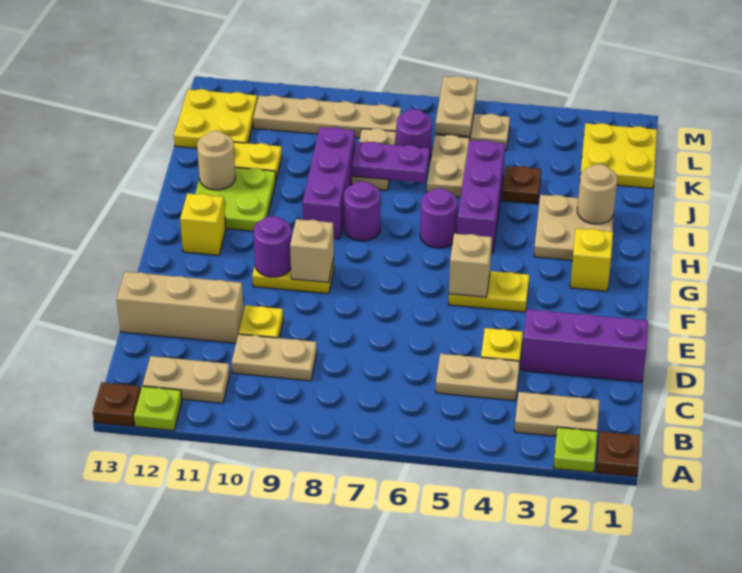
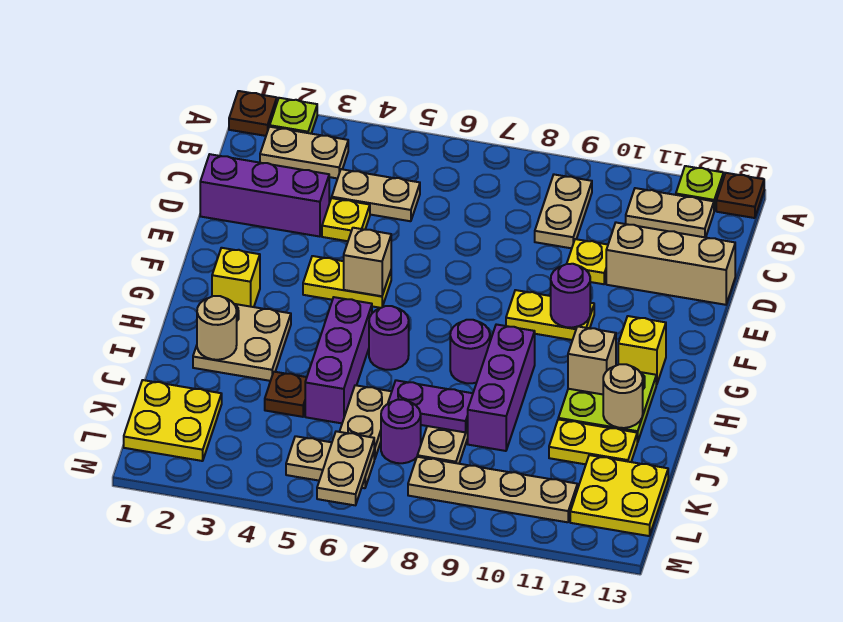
tan 1x2 plate [232,334,317,381] -> tan 1x2 plate turned to [535,175,592,248]
tan 1x1 brick [290,219,334,283] -> tan 1x1 brick moved to [568,326,616,394]

